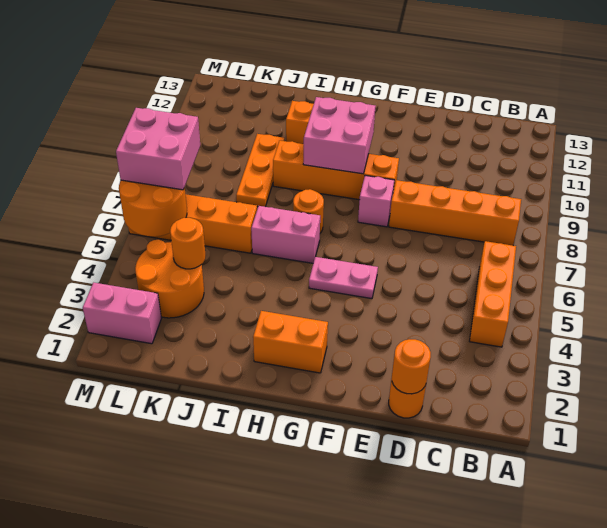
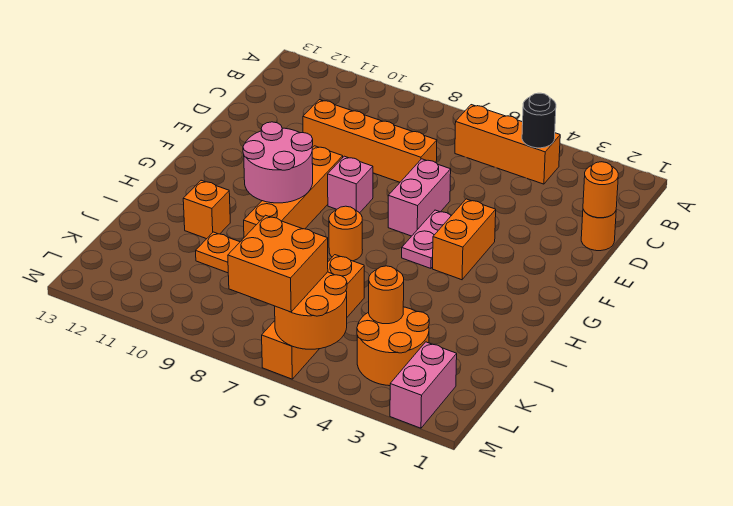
none -> black 1x1 round brick [522,93,556,148]
orange 1x4 brick [389,180,521,245] -> orange 1x4 brick turned to [303,100,437,182]
orange 1x2 brick [253,311,328,373] -> orange 1x2 brick moved to [433,199,496,280]
pink 2x2 brick [303,97,376,174] -> pink 2x2 round brick [243,122,313,203]
pink 1x2 brick [251,206,320,263] -> pink 1x2 brick moved to [388,159,451,236]
pink 2x2 brick [116,108,200,190] -> orange 2x2 brick [228,215,328,312]

